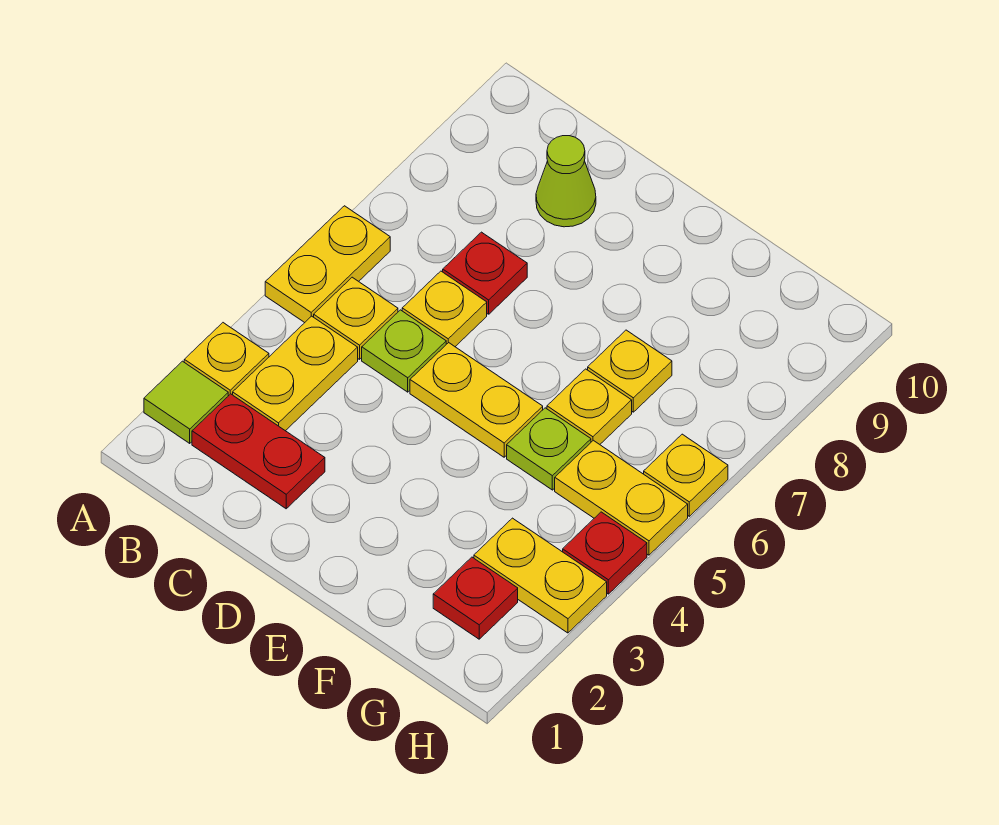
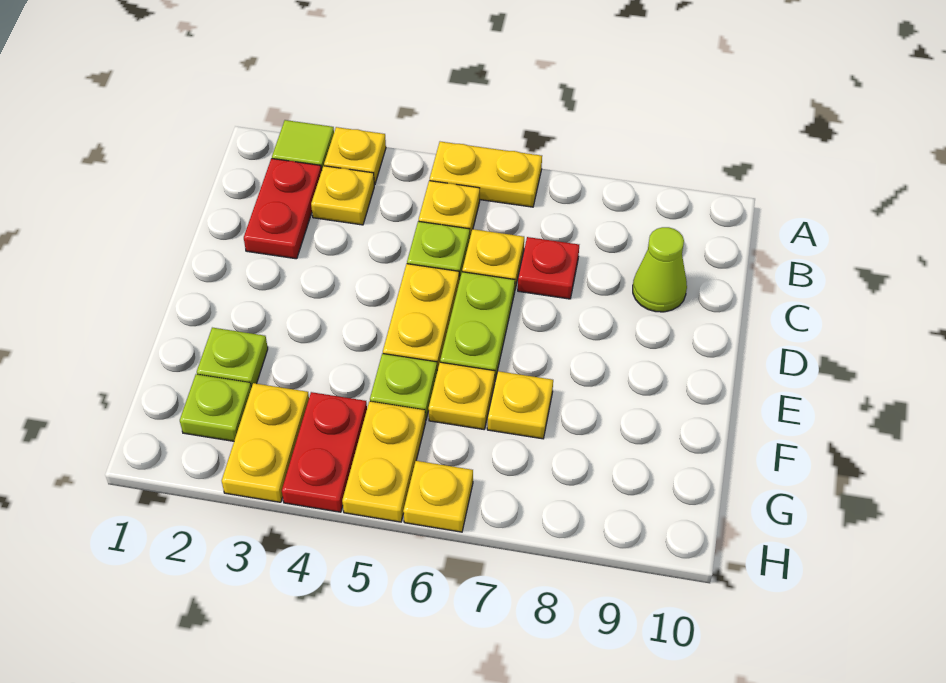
yellow 1x2 plate [233,316,358,431] -> yellow 1x1 plate [311,166,374,225]
none -> lime 1x2 plate [440,272,515,380]
none -> lime 1x1 plate [197,328,268,388]
red 1x1 plate [433,557,518,639] -> lime 1x1 plate [180,374,251,441]
red 1x1 plate [563,512,647,594] -> red 1x2 plate [282,392,367,512]

